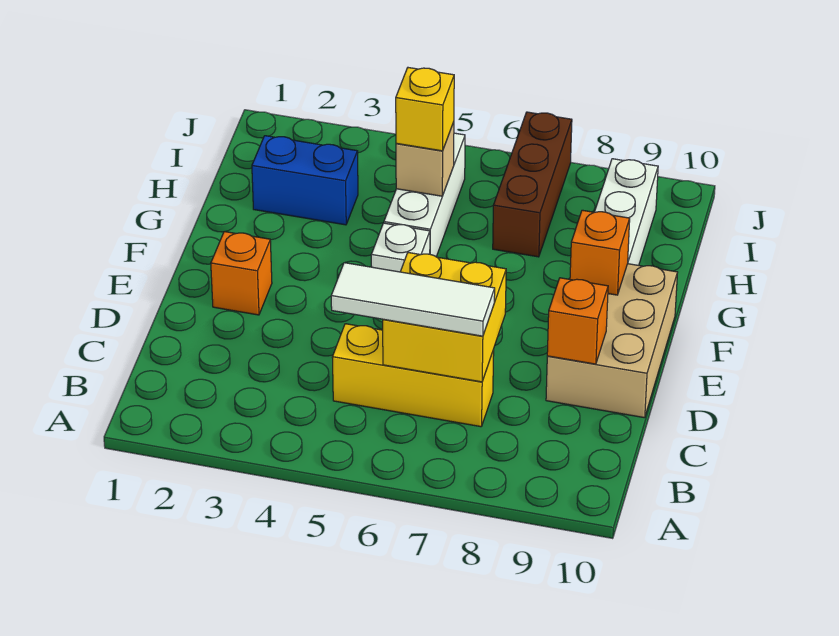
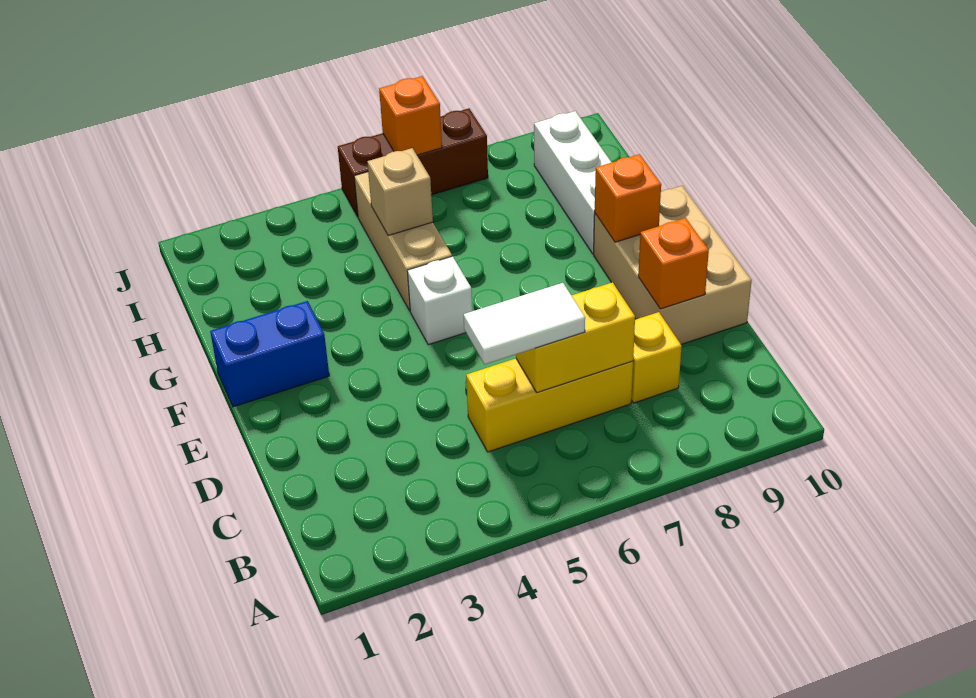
white 1x3 tile [331,263,495,336] -> white 1x2 tile [463,283,585,364]
yellow 2x2 brick [383,253,506,382] -> yellow 1x2 brick [516,282,635,393]
orange 1x1 brick [211,232,272,315] -> orange 1x1 brick moved to [379,76,442,155]
white 1x3 brick [384,133,465,257] -> tan 1x3 brick [354,172,452,311]
blue 1x2 brick [252,136,358,225] -> blue 1x2 brick moved to [210,301,329,407]
yellow 1x1 brick [396,68,454,151] -> yellow 1x1 brick moved to [631,312,682,403]
brown 1x3 brick [493,112,572,257] -> brown 1x3 brick turned to [338,108,488,217]

